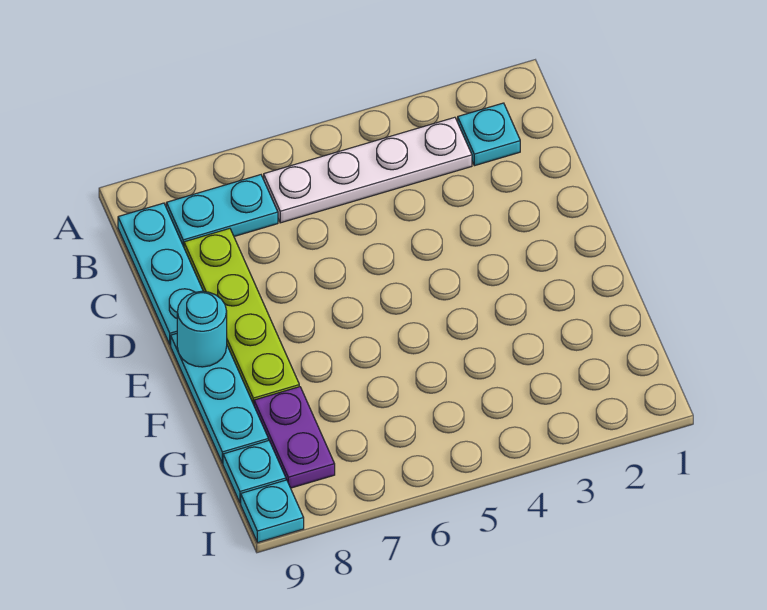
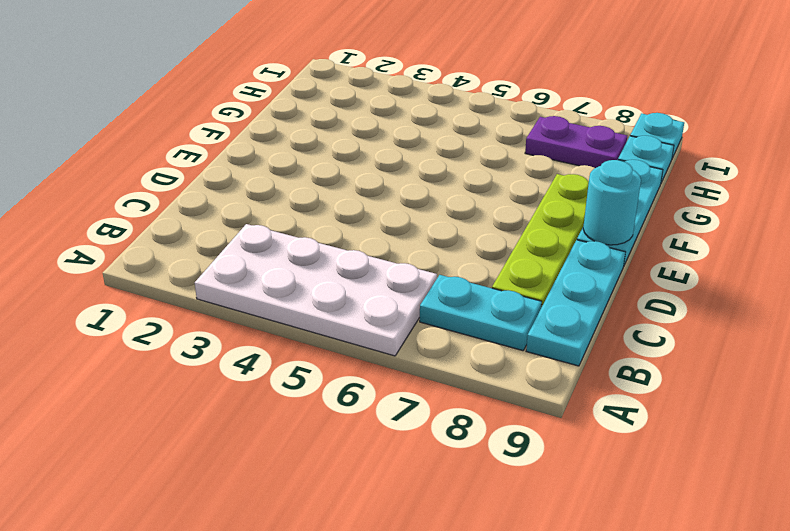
cyan 1x1 plate [458,103,520,166] -> none
white 1x4 plate [264,117,472,223] -> white 2x4 plate [195,224,437,356]
purple 1x2 plate [254,387,335,488] -> purple 1x2 plate turned to [525,116,627,168]

